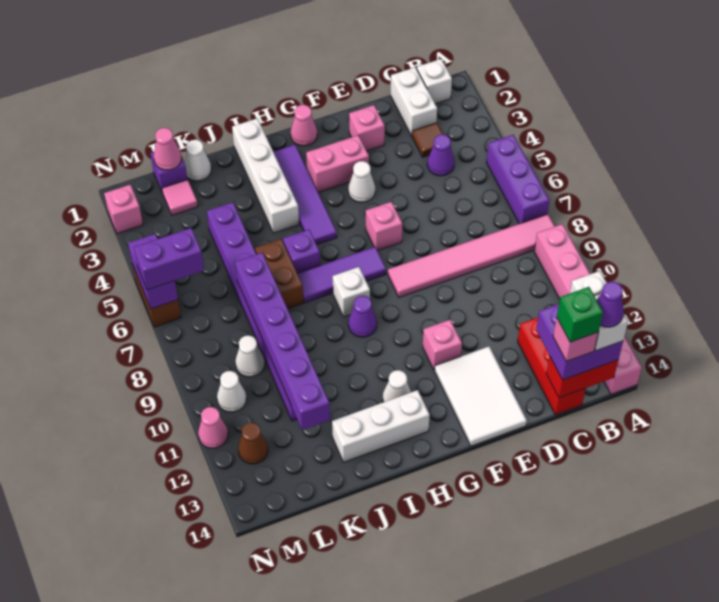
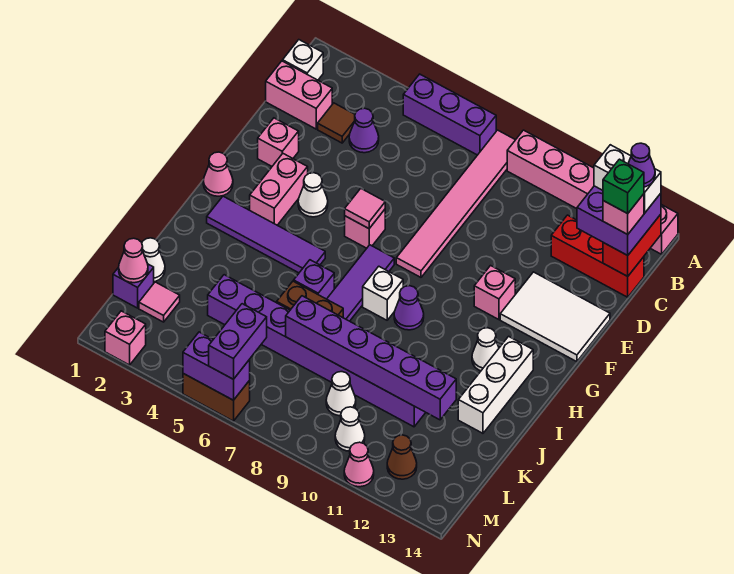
white 1x2 brick [390,67,437,136] -> pink 1x2 brick [266,61,332,129]
none -> pink 1x1 tile [345,189,385,229]
white 1x4 brick [232,118,299,233] -> none

